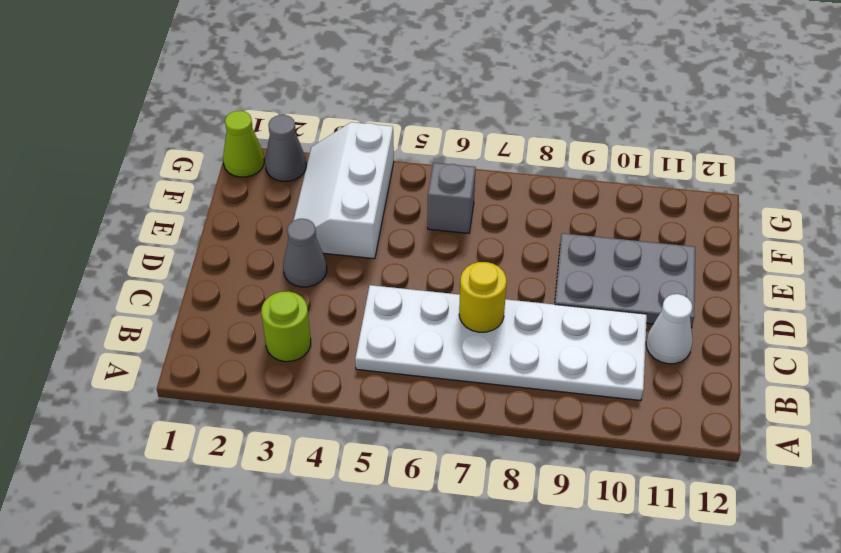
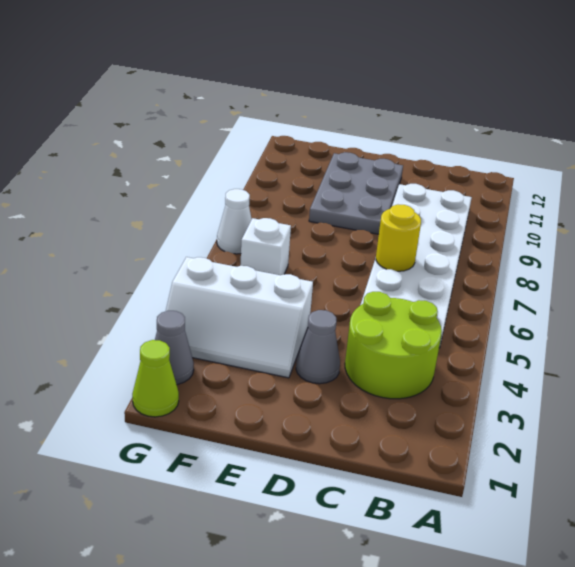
lime 1x1 round brick [261,291,311,362] -> lime 2x2 round brick [345,292,442,399]
white 1x1 cone [646,294,693,364] -> white 1x1 cone moved to [217,189,252,254]
grey 1x1 brick [428,163,476,233] -> white 1x1 brick [240,218,291,275]

